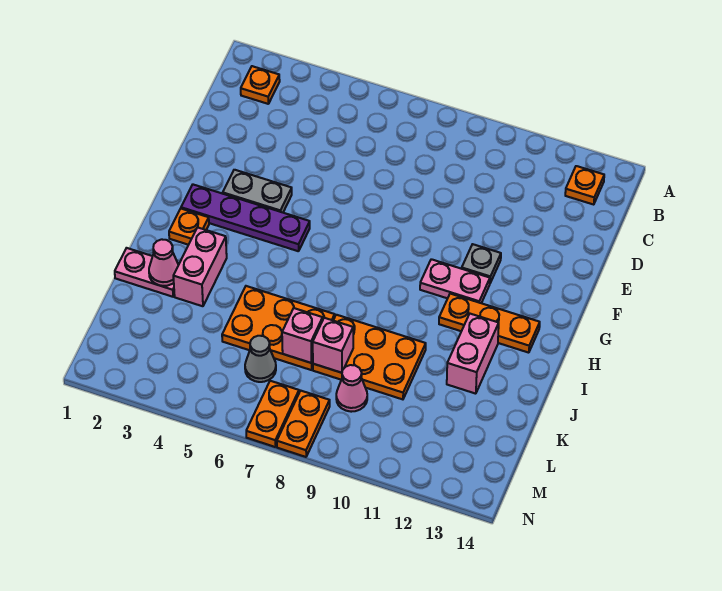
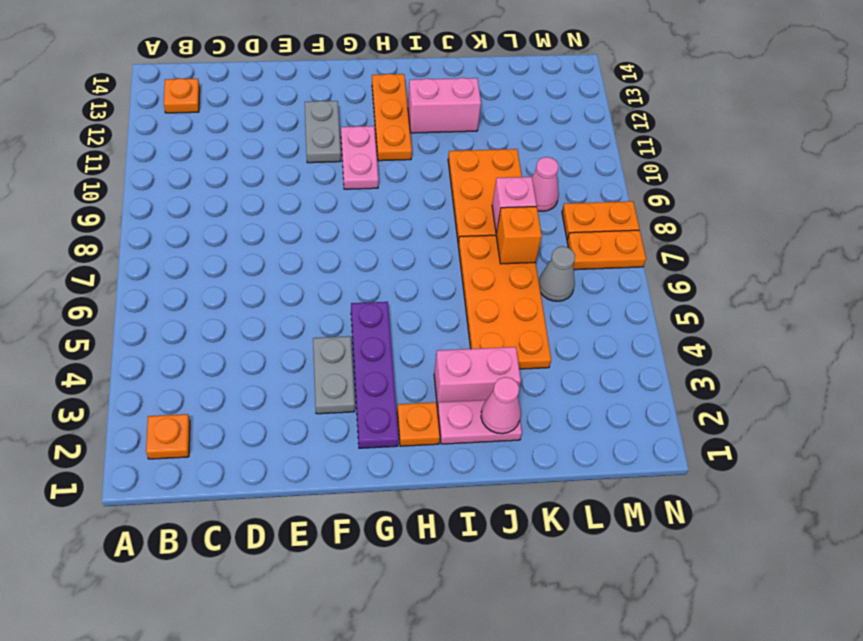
grey 1x1 plate [462,244,501,283] -> grey 1x2 plate [305,101,341,163]
pink 1x2 plate [115,248,179,297] -> pink 1x2 plate turned to [438,400,522,444]
orange 2x3 plate [222,286,335,370] -> orange 2x4 plate [458,235,551,369]
pink 1x1 brick [282,308,323,363] -> orange 1x1 brick [496,207,542,264]

